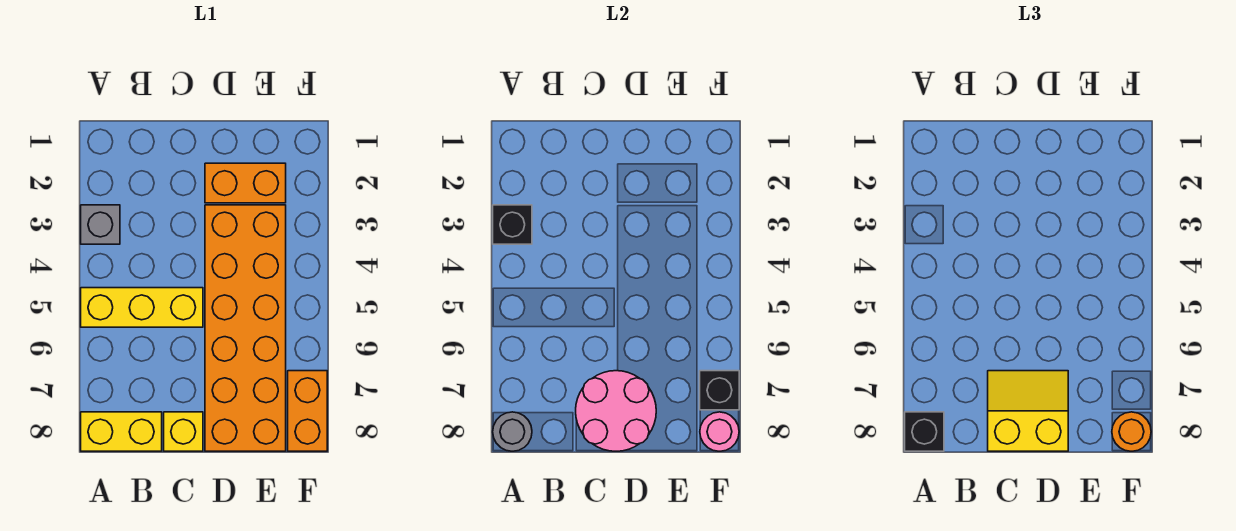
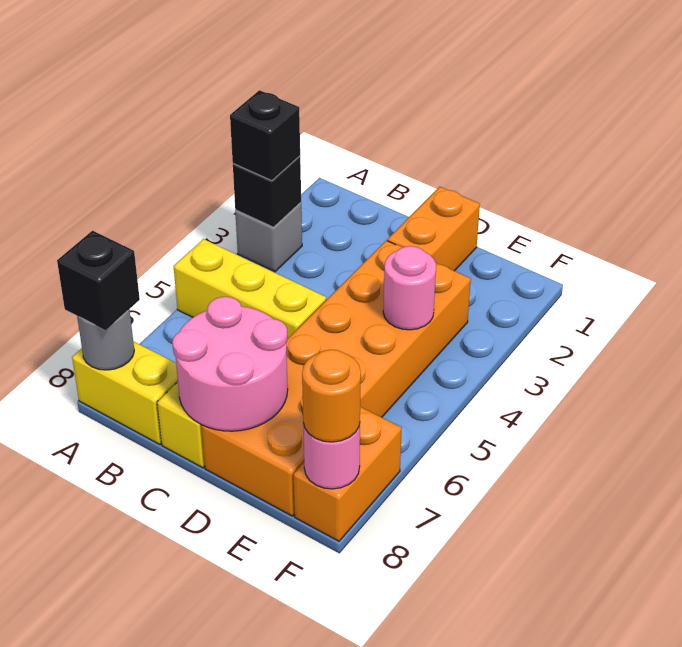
yellow 2x2 slope [988,371,1068,451] -> none
orange 1x2 brick [205,163,286,203] -> orange 1x2 brick turned to [387,187,480,271]
none -> pink 1x1 round brick [383,246,436,330]
black 1x1 brick [700,371,739,410] -> black 1x1 brick moved to [230,90,300,181]

